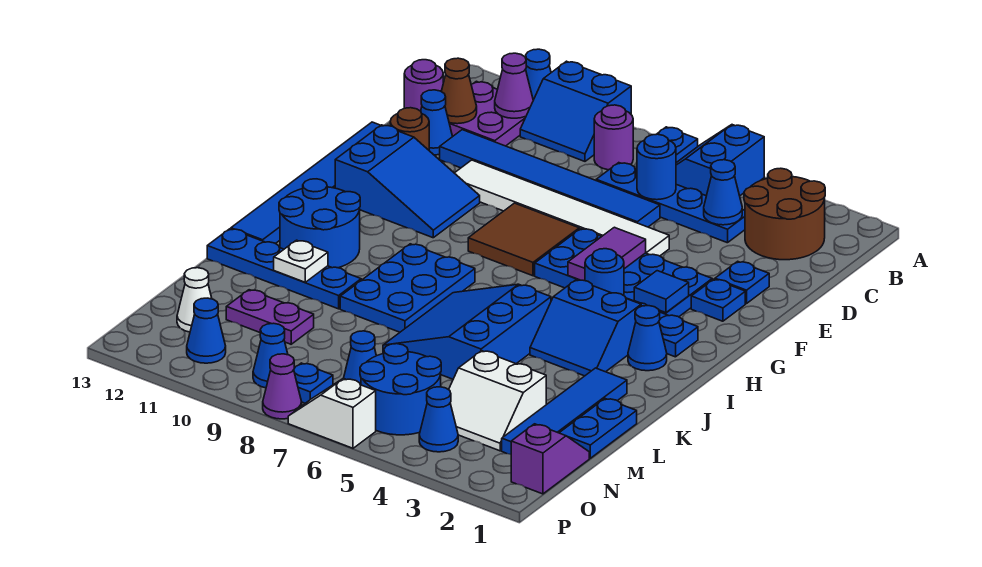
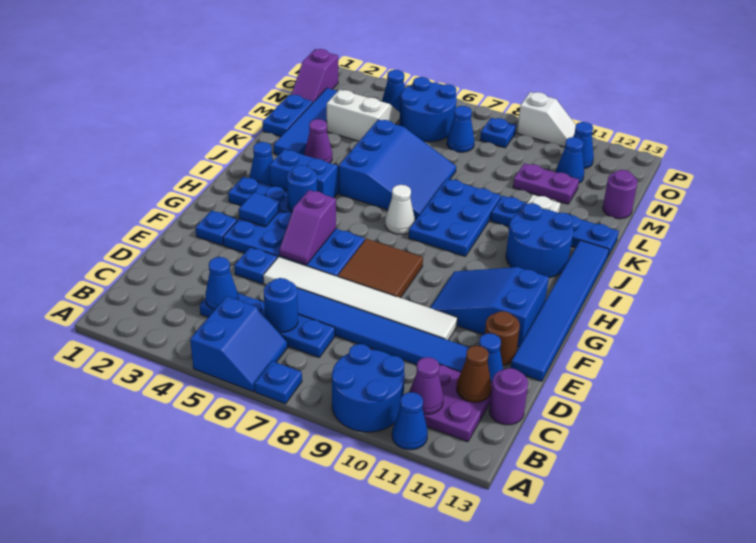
blue 2x2 slope [520,61,631,161] -> blue 2x2 round brick [332,344,405,432]
brown 2x2 round brick [744,168,825,260] -> none
purple 1x1 round brick [594,105,633,170] -> purple 1x1 round brick moved to [603,170,638,219]
blue 1x1 plate [715,261,769,304] -> blue 1x1 plate moved to [234,247,277,284]
purple 1x2 tile [568,227,646,281] -> purple 1x2 slope [279,190,336,265]
white 1x1 cone [177,268,212,332] -> white 1x1 cone moved to [385,185,415,234]
blue 1x1 cone [253,323,288,388] -> blue 1x1 cone moved to [556,137,584,183]
white 1x2 slope [288,378,376,448] -> white 1x2 slope moved to [517,92,576,147]
purple 1x1 cone [263,354,302,419] -> purple 1x1 cone moved to [305,119,332,163]

